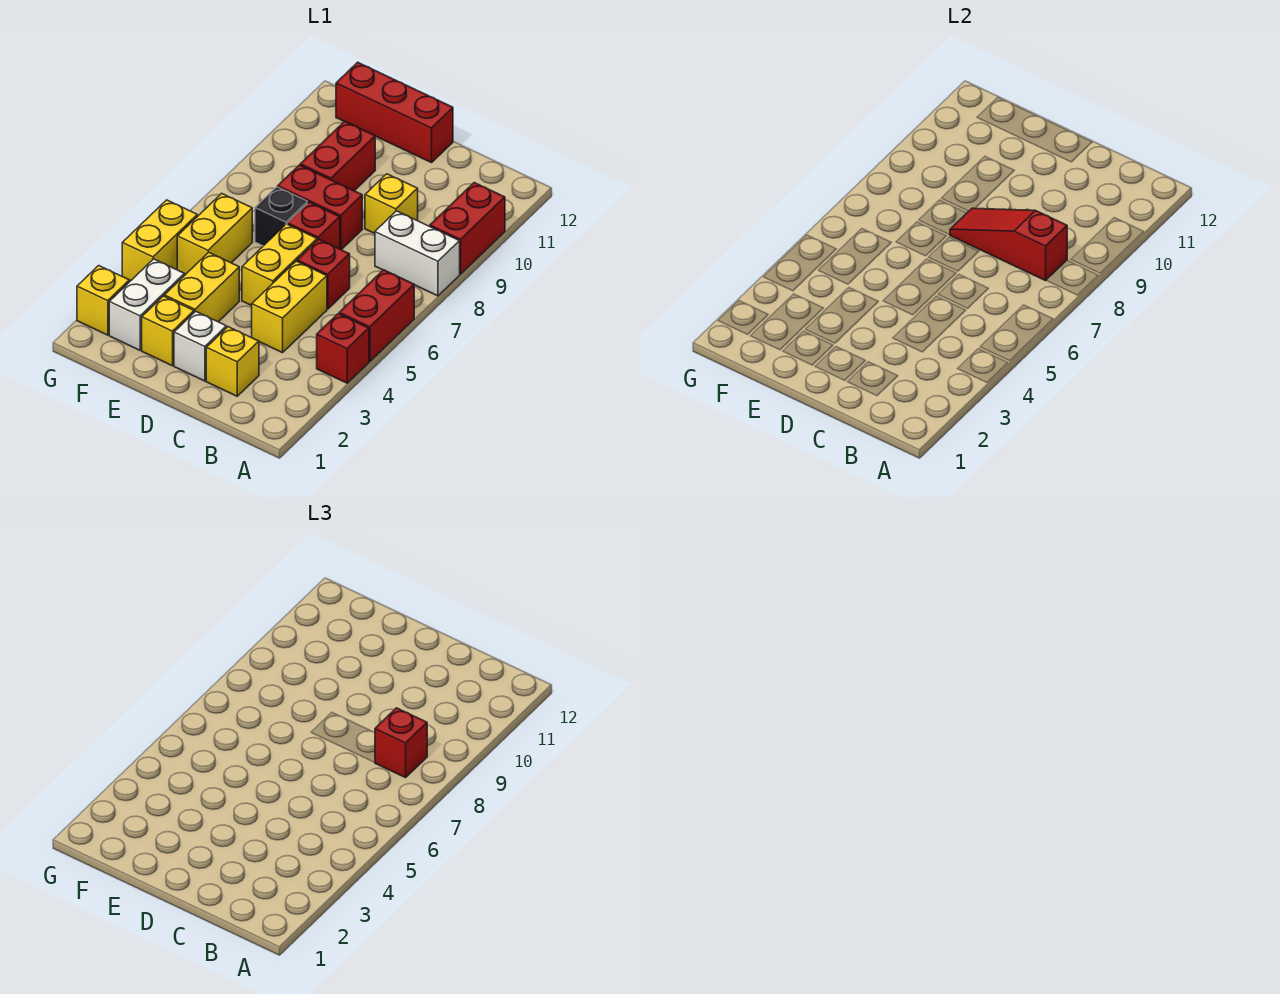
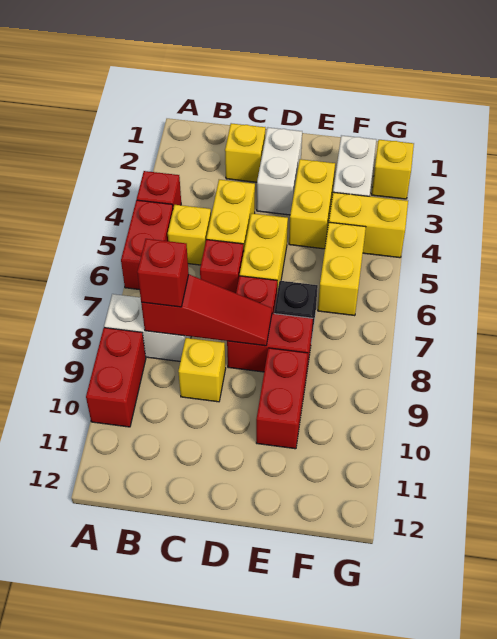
white 1x1 brick [174,311,227,381] -> white 1x2 brick [257,128,302,215]
red 1x3 brick [336,62,453,163] -> none
yellow 1x1 brick [142,296,194,366] -> yellow 1x1 brick moved to [168,205,211,265]
yellow 1x2 brick [122,200,197,281] -> yellow 1x2 brick turned to [329,192,408,258]

